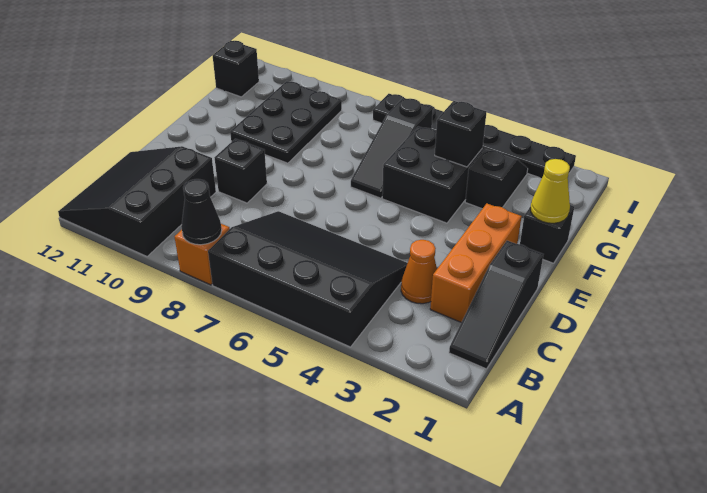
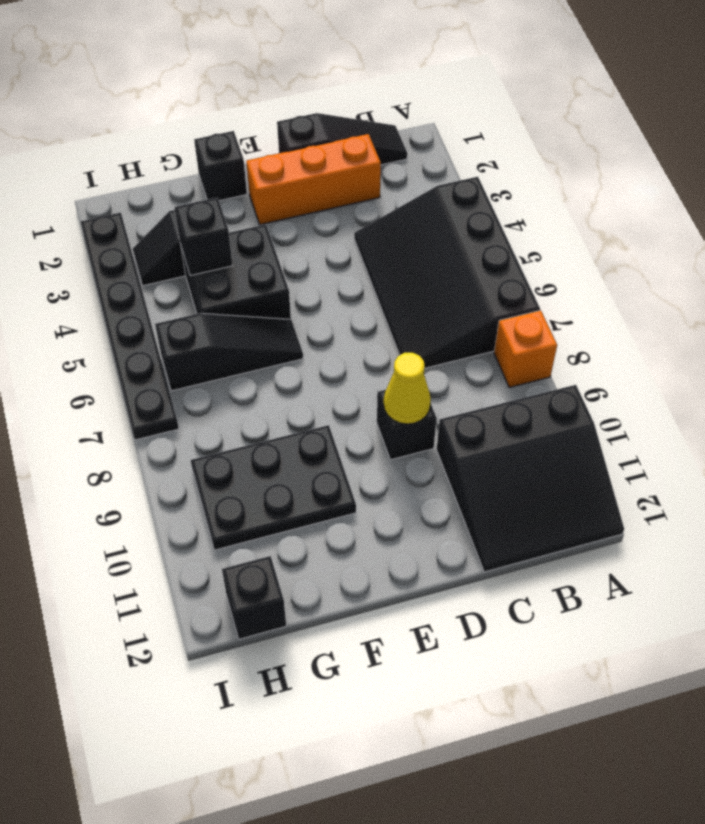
black 1x1 cone [181,179,222,245] -> none
orange 1x1 cone [401,240,437,304] -> none
yellow 1x1 cone [530,159,570,223] -> yellow 1x1 cone moved to [384,353,431,424]

